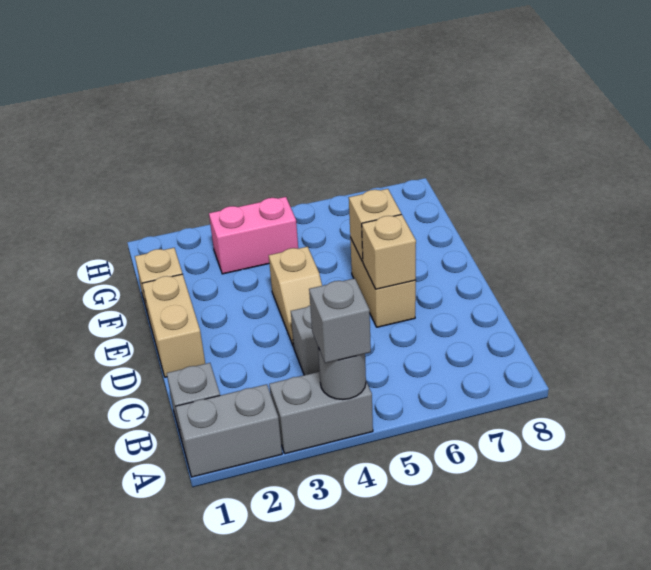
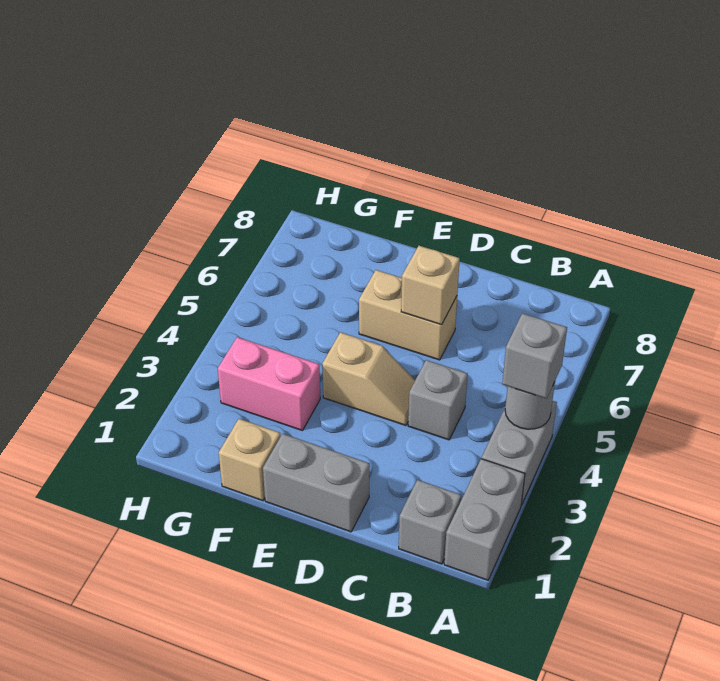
tan 1x2 brick [142,274,205,377] -> grey 1x2 brick [263,434,370,532]
tan 1x1 brick [349,189,401,262] -> none
pink 1x2 brick [209,197,298,274] -> pink 1x2 brick turned to [218,337,320,431]

